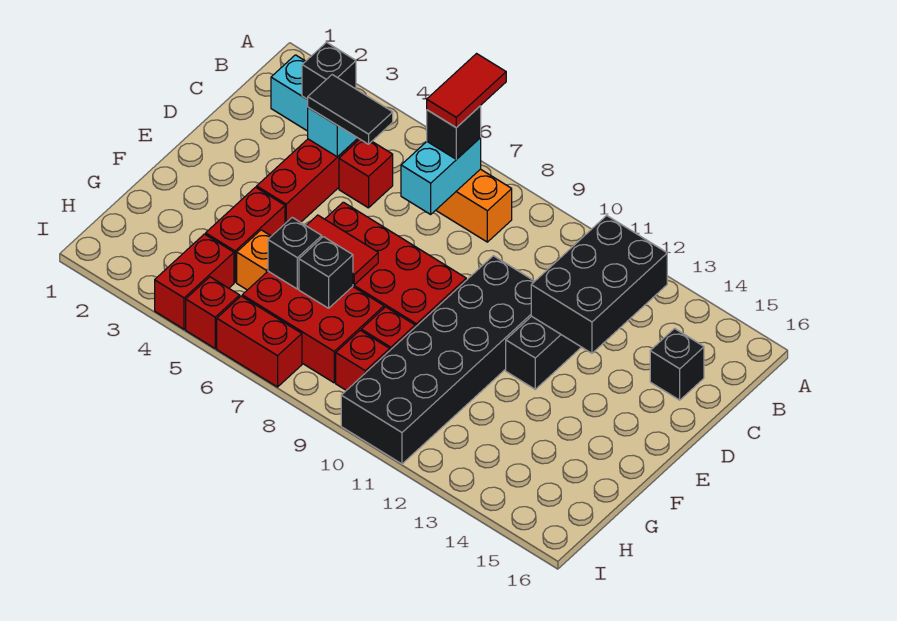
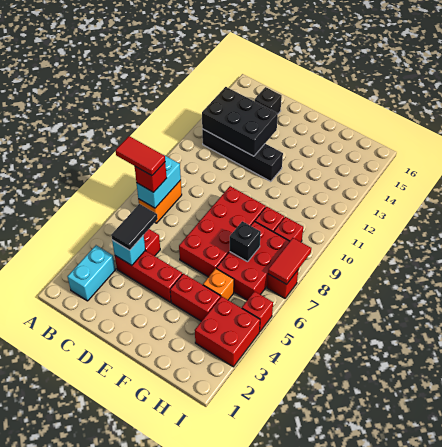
black 1x1 brick [302,42,356,99] -> none
cyan 1x2 brick [401,138,481,214] -> cyan 1x2 brick turned to [137,155,181,208]
black 1x1 brick [427,106,481,159] -> red 1x1 brick [135,162,167,192]
black 2x6 brick [341,256,535,464] -> none
red 1x2 tile [306,215,378,285] -> red 1x2 tile moved to [268,238,311,284]
black 1x1 brick [268,217,322,289] -> none
red 1x2 brick [155,234,234,329] -> red 2x2 brick [195,296,260,367]
red 1x2 brick [217,296,302,387] -> red 1x1 brick [267,270,298,298]

